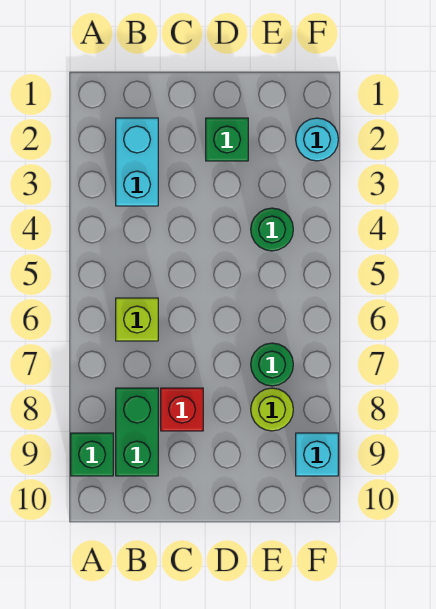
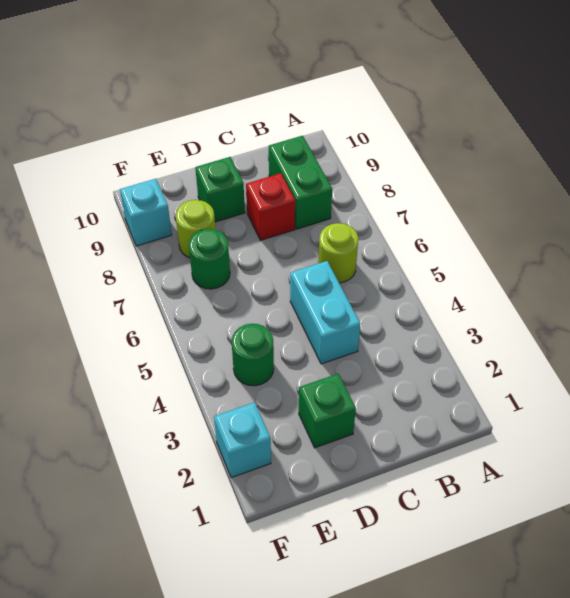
green 1x1 brick [71,433,113,476] -> green 1x1 brick moved to [195,157,245,222]
cyan 1x2 brick [116,118,158,206] -> cyan 1x2 brick moved to [290,261,360,364]
lime 1x1 brick [116,298,158,341] -> lime 1x1 round brick [318,223,358,283]
cyan 1x1 round brick [296,118,338,161] -> cyan 1x1 brick [214,402,271,478]

